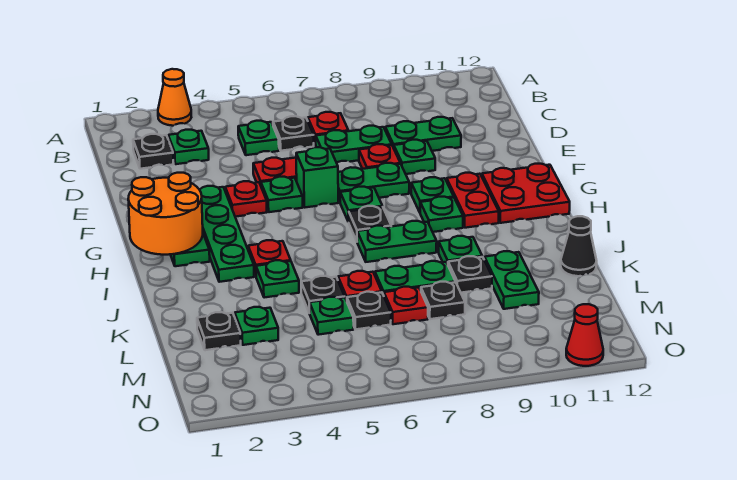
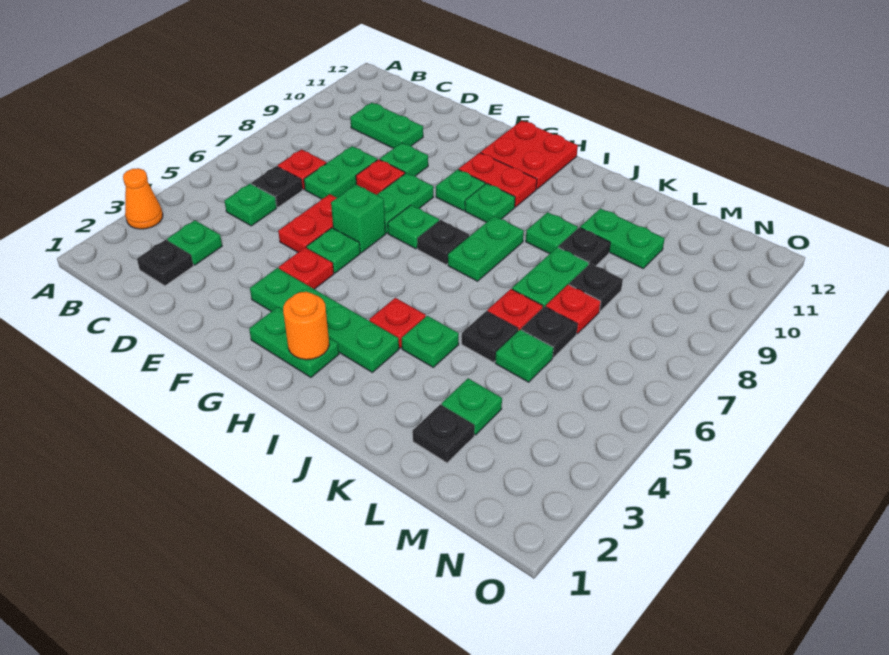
green 1x2 plate [385,117,461,151] -> green 1x2 plate turned to [350,103,423,148]
orange 2x2 round brick [128,173,203,255] -> orange 1x1 round brick [283,292,329,360]
black 1x1 cone [561,216,597,276] -> none
red 1x1 cone [566,304,603,366] -> none

